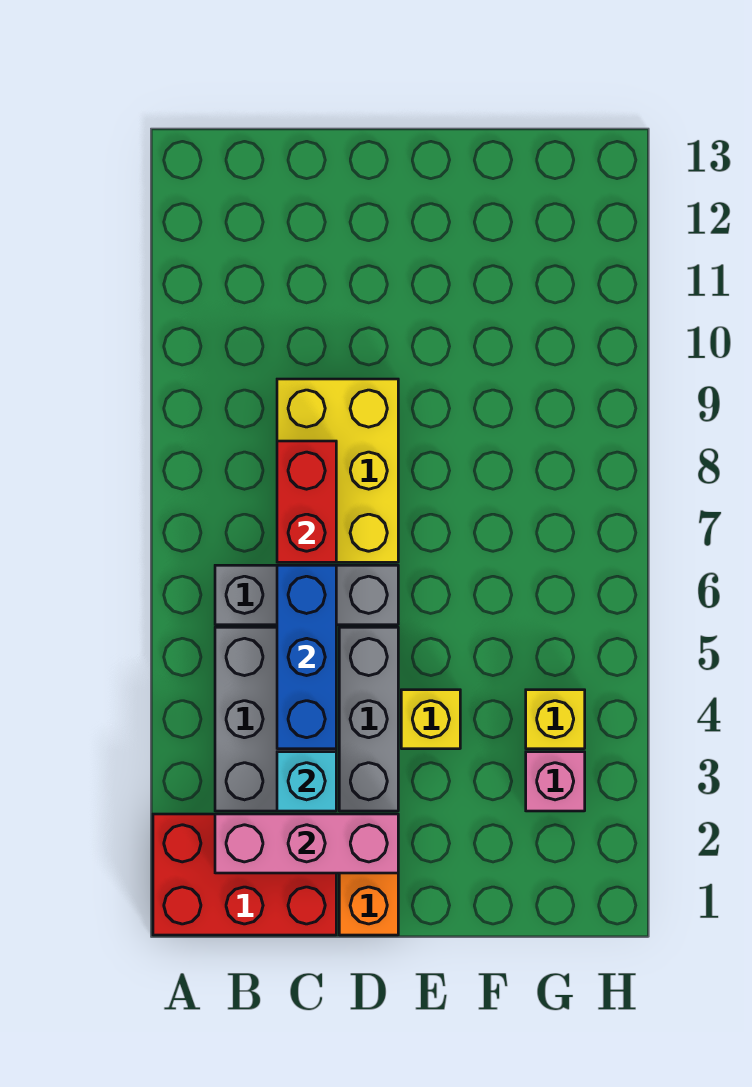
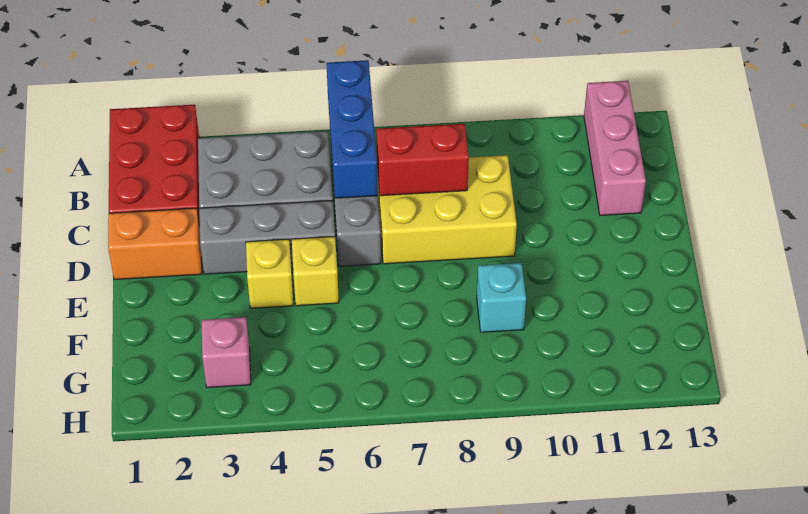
pink 1x3 brick [215,814,398,873] -> pink 1x3 brick moved to [584,81,646,215]
cyan 1x1 brick [277,752,336,811] -> cyan 1x1 brick moved to [477,263,526,332]
blue 1x3 brick [277,565,336,749] -> blue 1x3 brick turned to [326,60,378,198]
yellow 1x1 brick [526,690,585,749] -> yellow 1x1 brick moved to [292,237,339,306]

